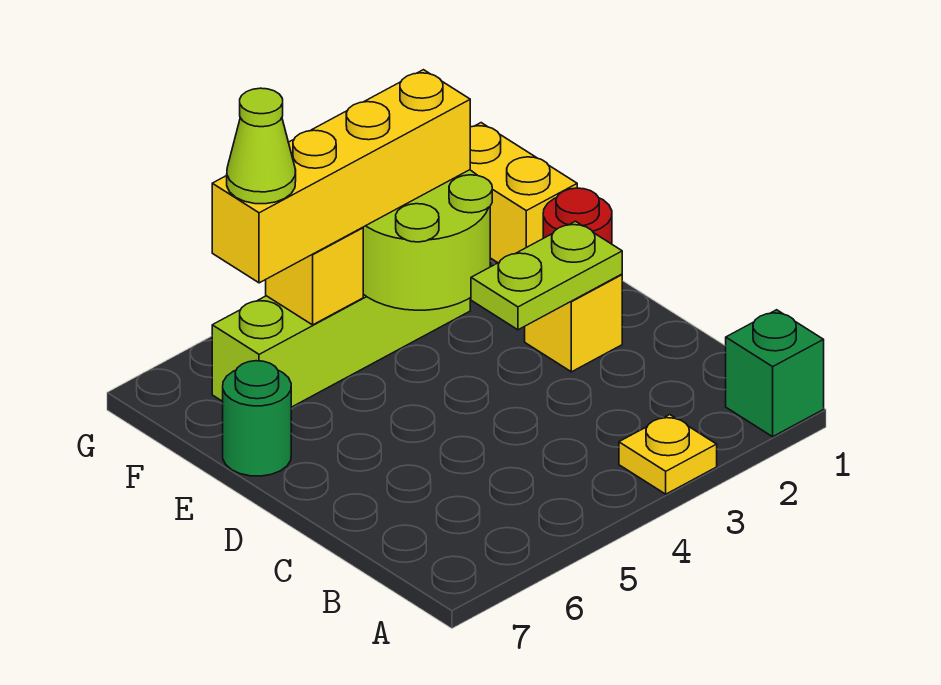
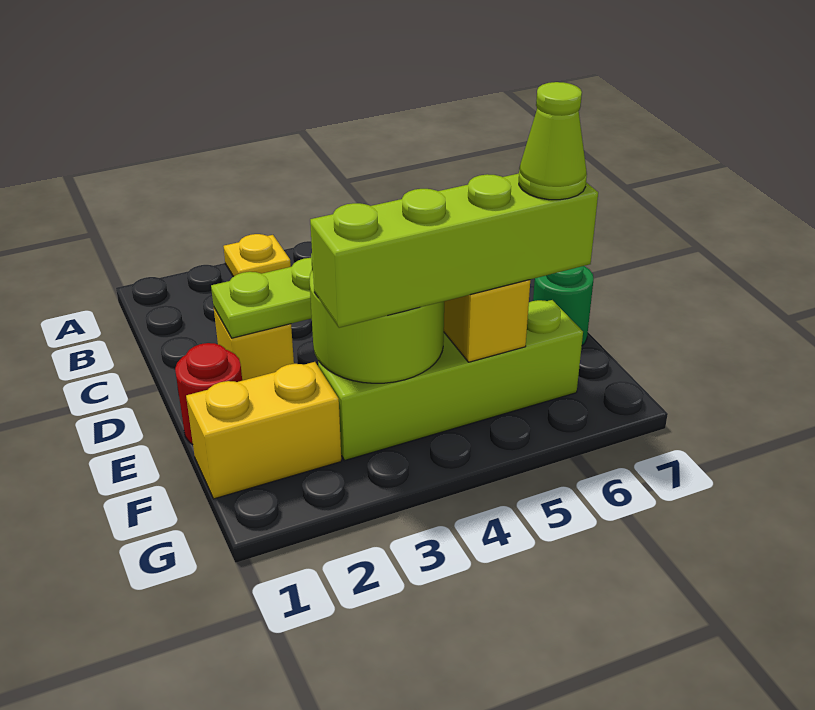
green 1x1 brick [726,310,824,437] -> none
yellow 1x2 brick [470,123,577,263] -> yellow 1x2 brick turned to [186,362,341,499]
yellow 1x4 brick [212,70,470,283] -> lime 1x4 brick [310,173,598,328]

